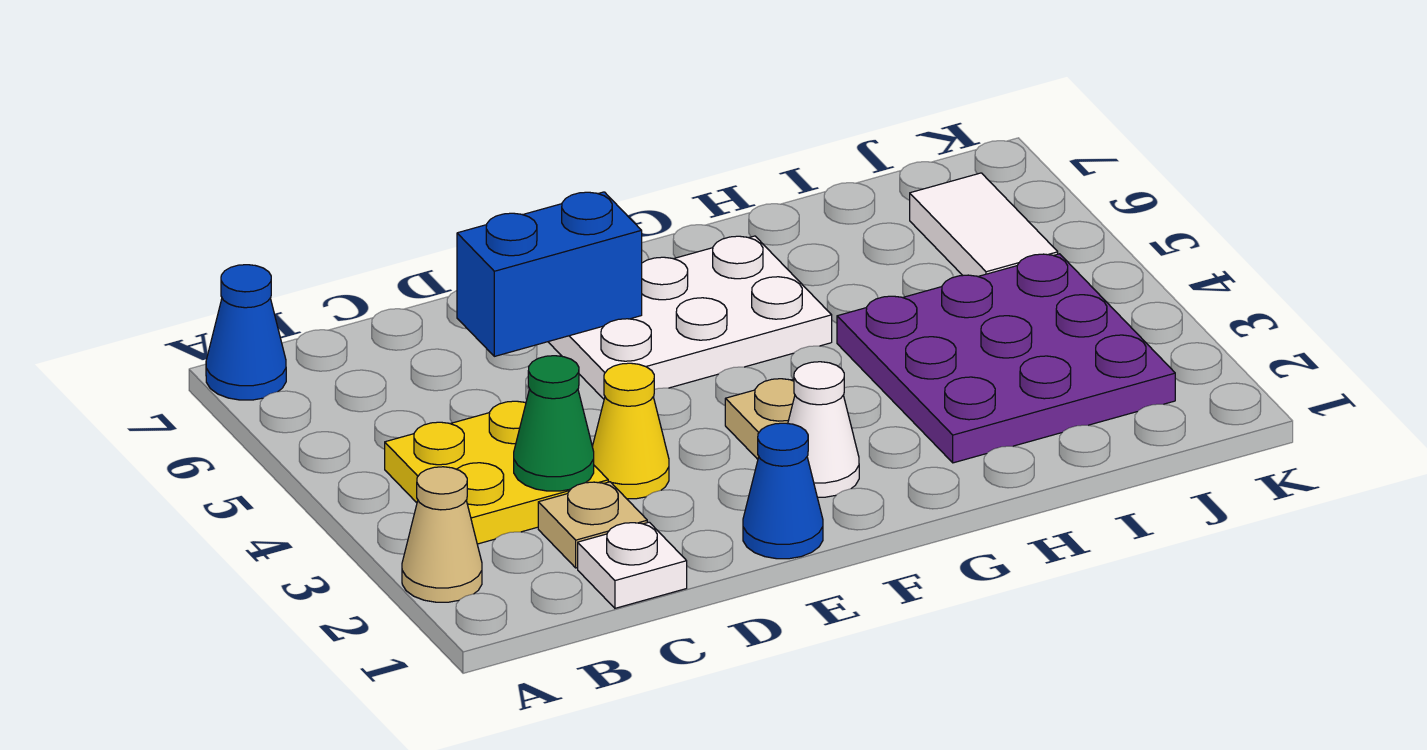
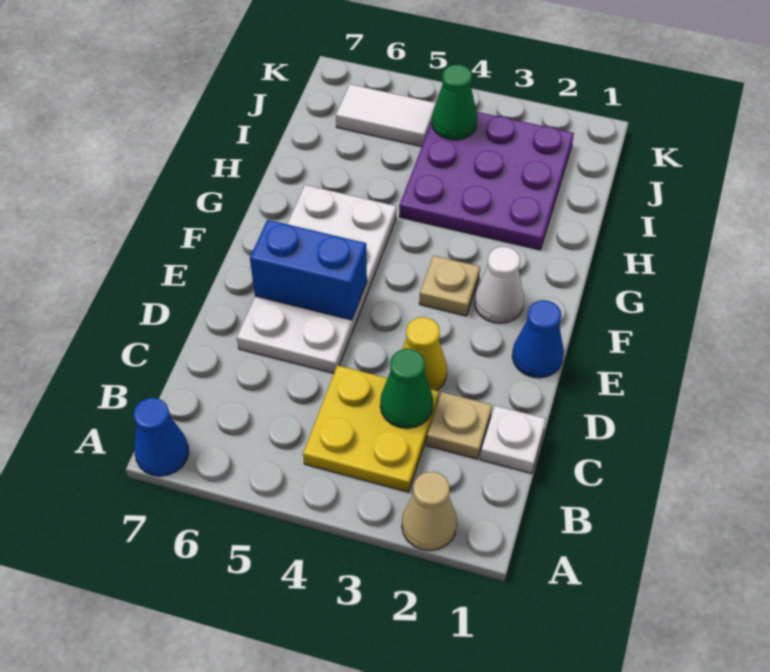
blue 1x2 brick [457,192,642,356] -> blue 1x2 brick turned to [250,220,367,320]
white 2x3 plate [549,236,832,399] -> white 2x4 plate [237,185,396,373]
none -> green 1x1 cone [432,65,477,140]

